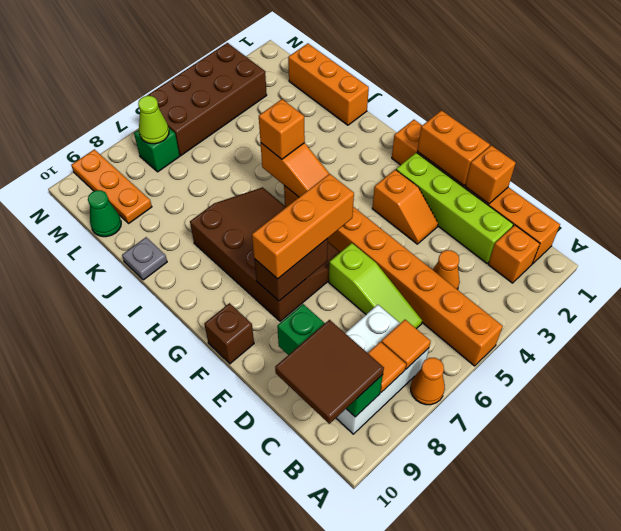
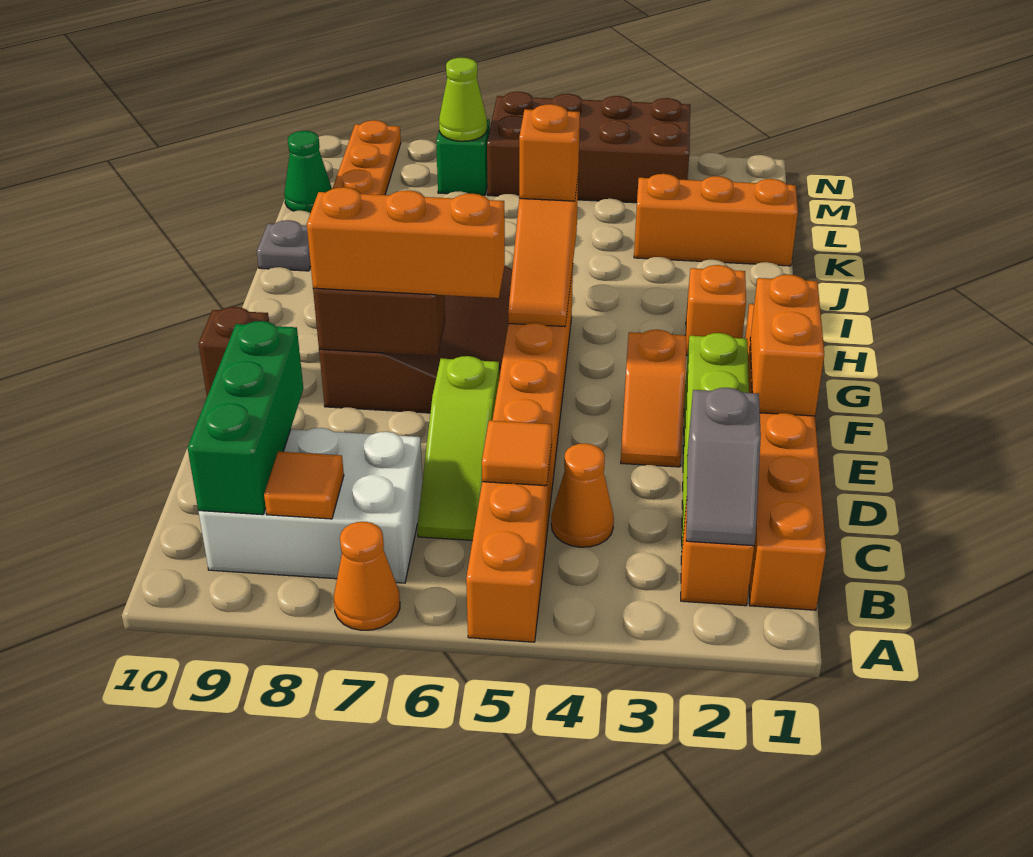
none -> grey 1x2 slope [686,388,761,546]
orange 1x1 tile [381,320,431,369] -> orange 1x1 tile moved to [482,421,552,486]
brown 2x2 tile [275,320,384,424] -> none
orange 1x1 brick [465,145,516,204] -> orange 1x1 brick moved to [686,265,746,356]
orange 1x3 brick [288,43,369,125] -> orange 1x3 brick turned to [634,174,798,266]

